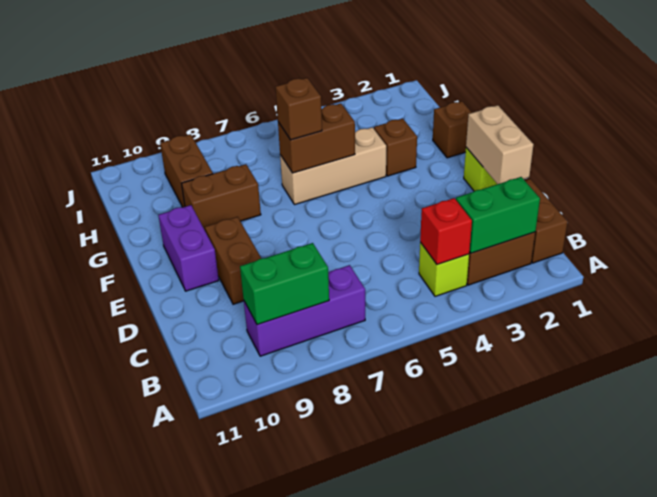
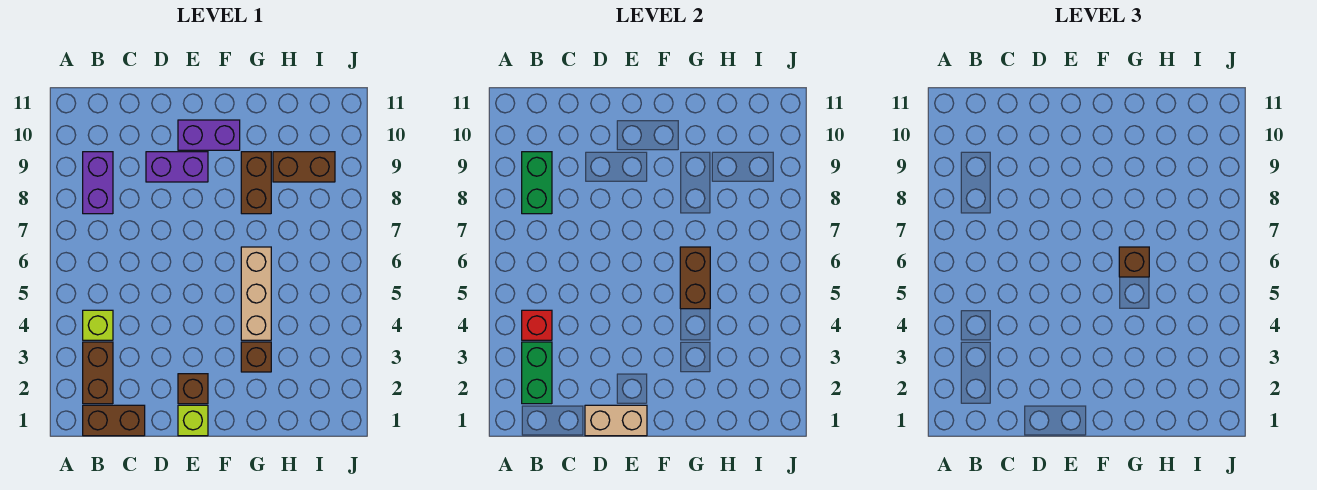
purple 1x3 brick [244,265,365,356] -> purple 1x2 brick [83,152,113,214]
brown 1x2 brick [205,217,262,304] -> purple 1x2 brick [146,152,208,182]
brown 1x1 brick [433,101,472,158] -> brown 1x1 brick moved to [178,374,208,404]

